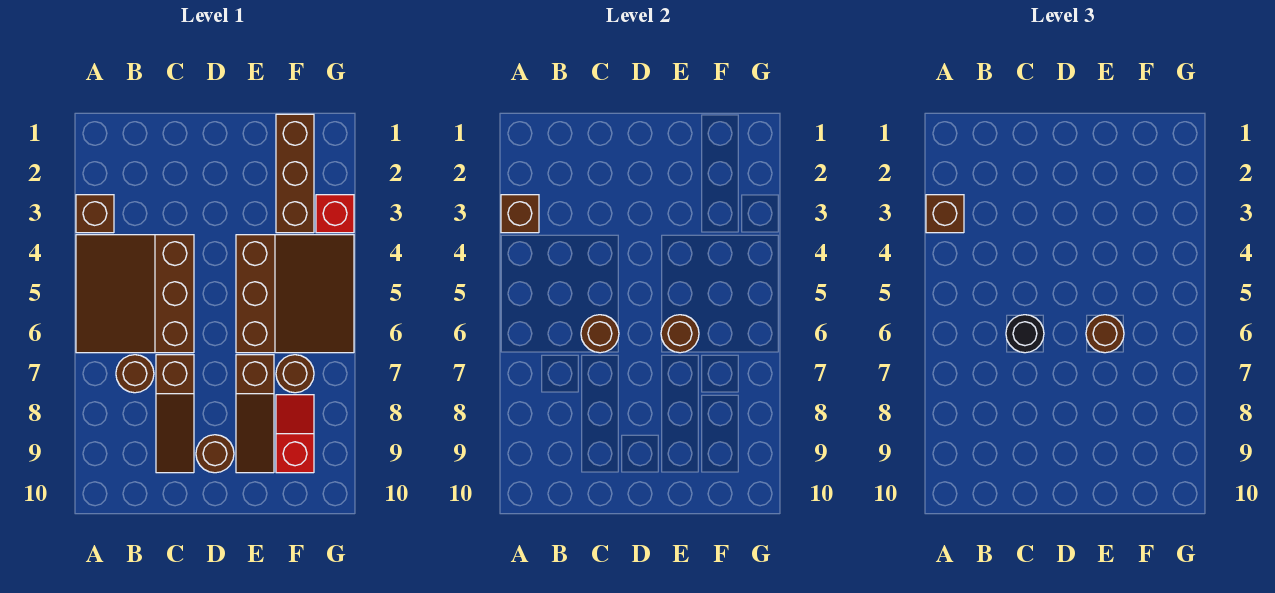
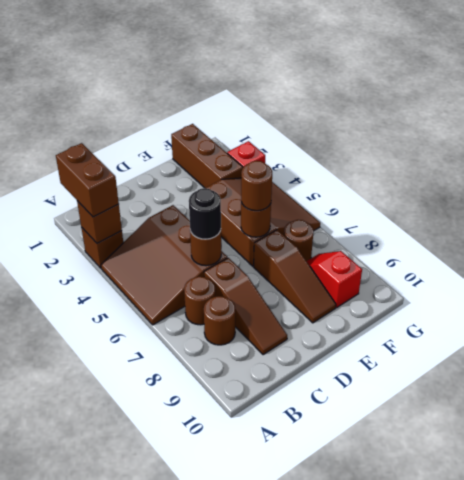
brown 1x1 brick [926,195,964,233] -> brown 1x2 brick [56,143,119,217]
brown 1x1 round brick [196,435,234,473] -> brown 1x1 round brick moved to [204,296,235,345]

